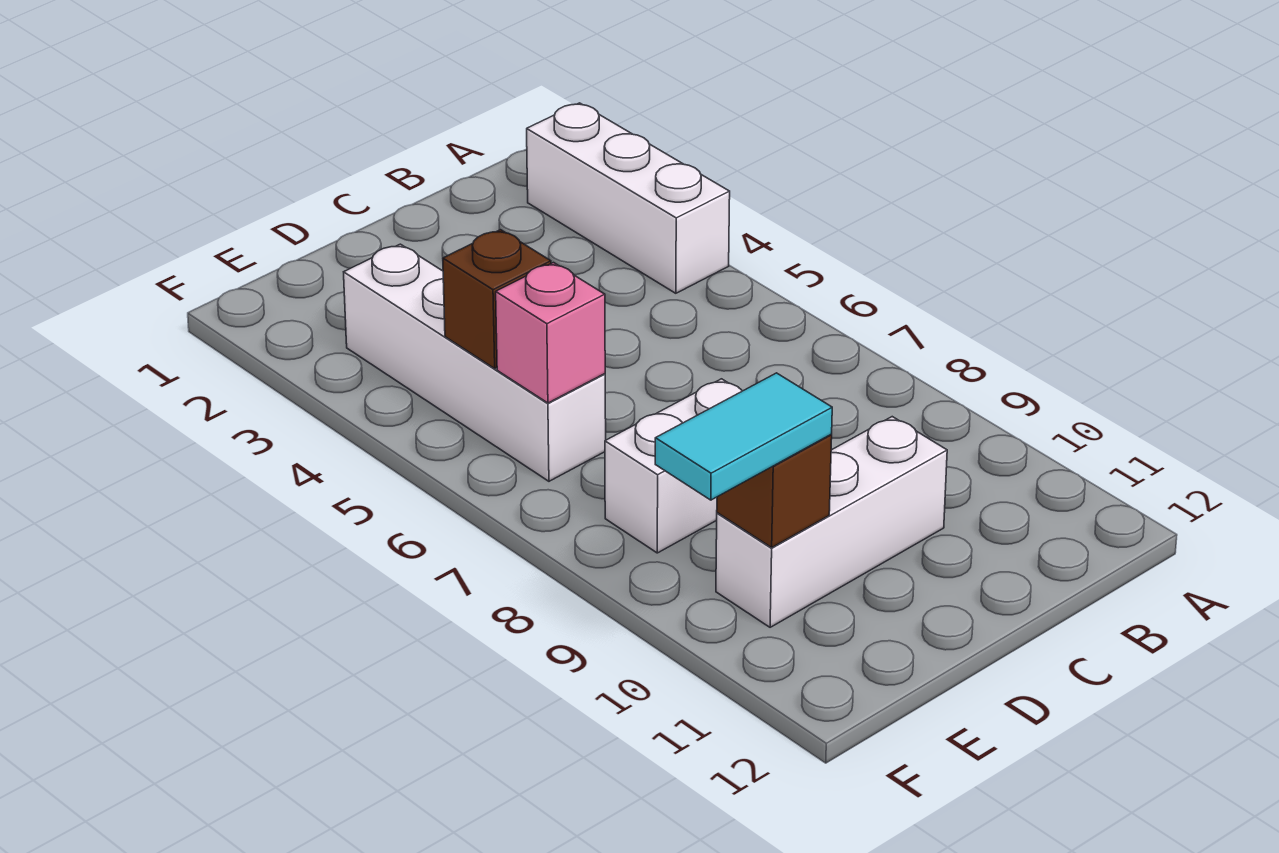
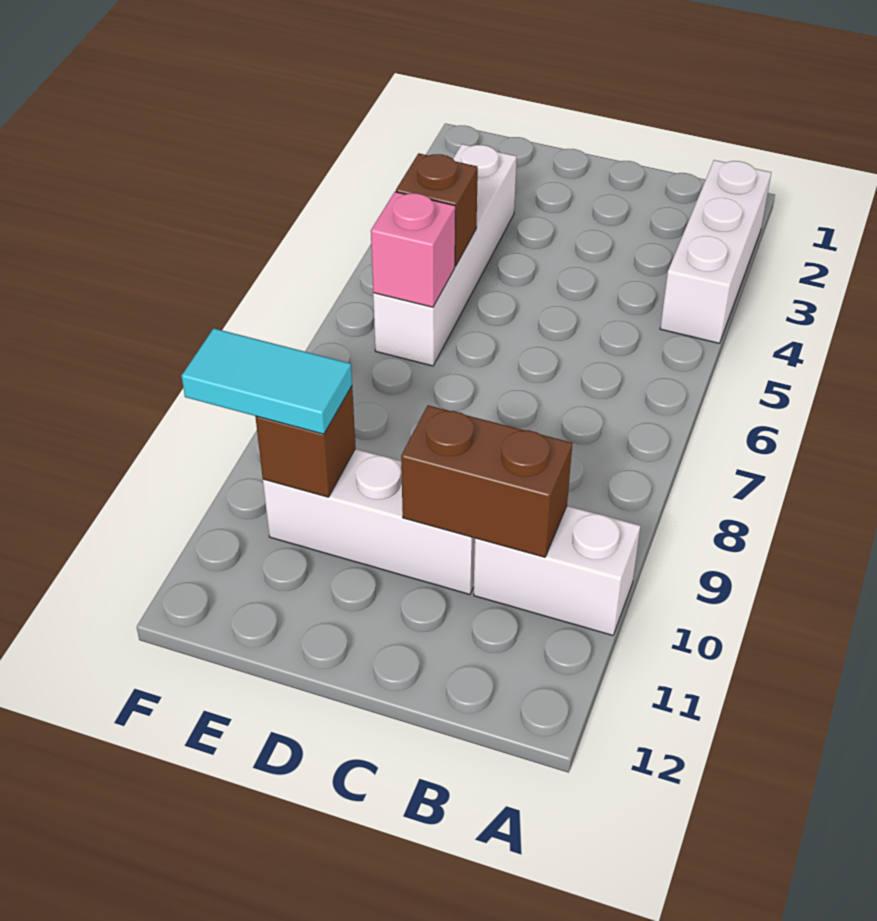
none -> brown 1x2 brick [401,405,572,557]
white 1x2 brick [605,379,742,553] -> white 1x2 brick moved to [474,506,640,635]

